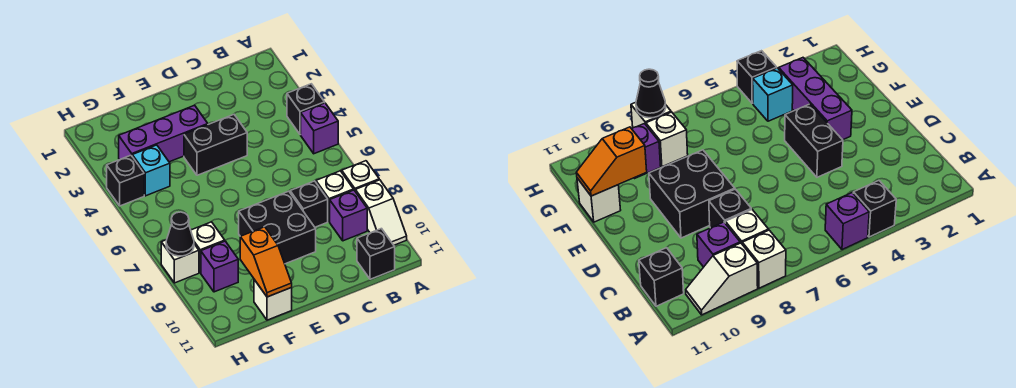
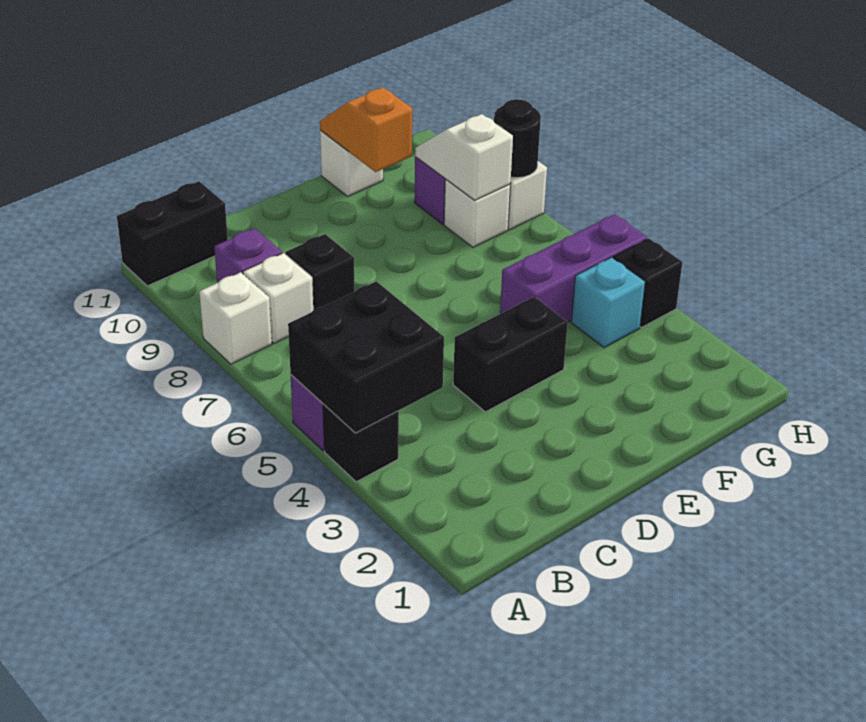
white 1x2 slope [355,180,407,245] -> white 1x2 slope moved to [415,114,513,200]
black 1x1 brick [357,229,395,279] -> black 1x2 brick [117,181,228,286]
black 2x2 brick [239,191,316,264] -> black 2x2 brick moved to [288,281,444,433]
purple 1x3 brick [119,105,208,162] -> purple 1x3 brick moved to [500,214,647,322]
black 1x1 cone [166,212,194,256] -> black 1x1 round brick [494,99,541,178]

